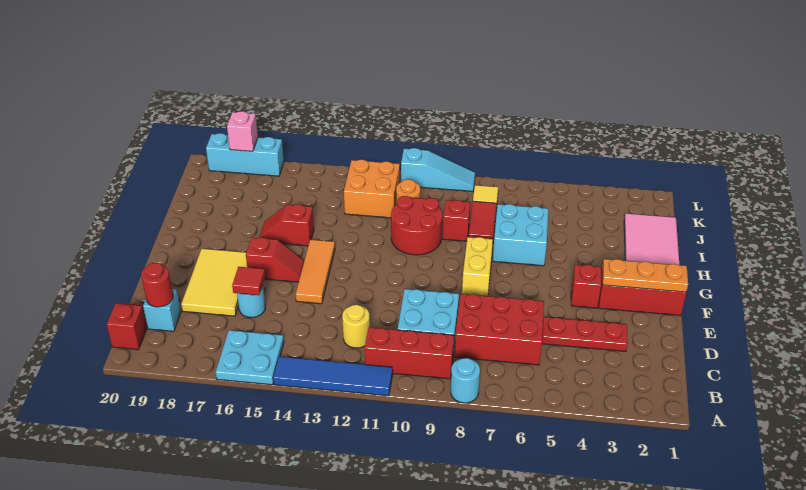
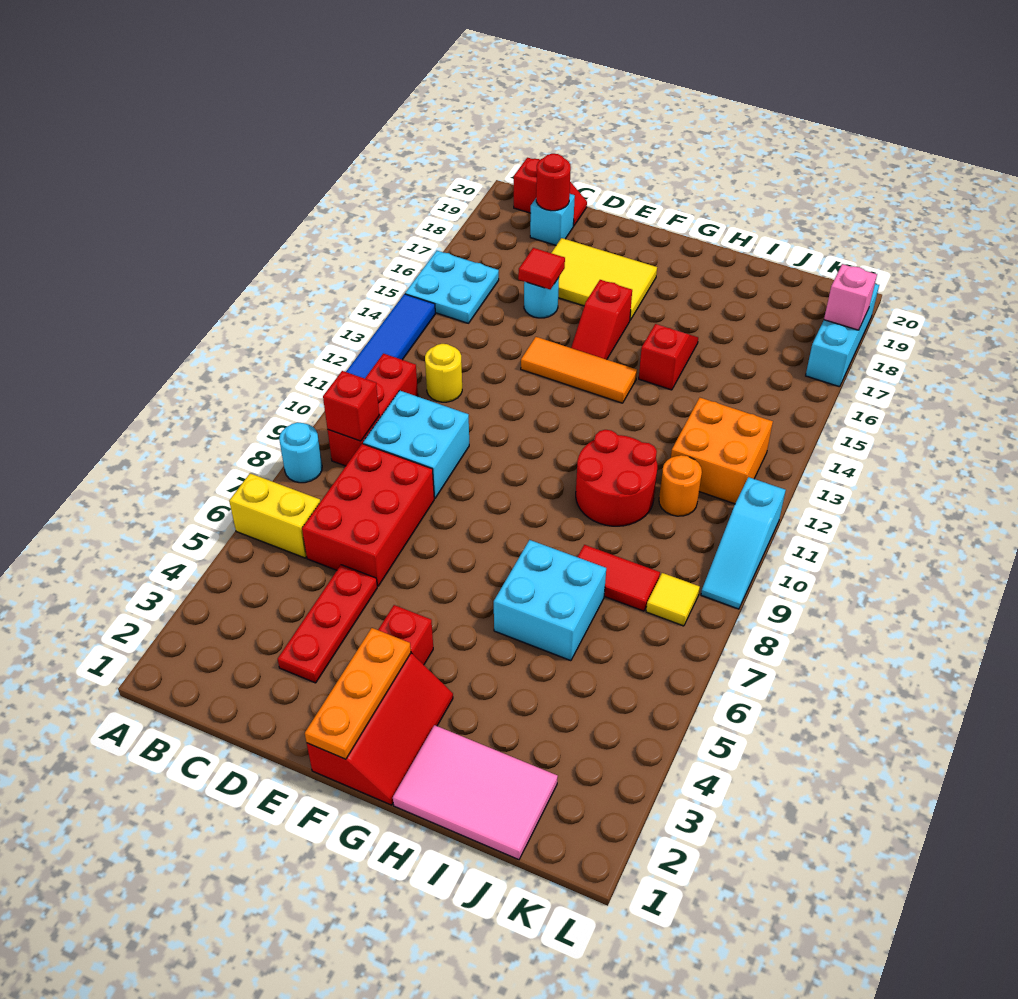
yellow 1x2 brick [462,237,493,296] -> yellow 1x2 brick moved to [229,473,320,558]
red 1x1 brick [443,200,470,241] -> red 1x1 brick moved to [323,371,379,441]

